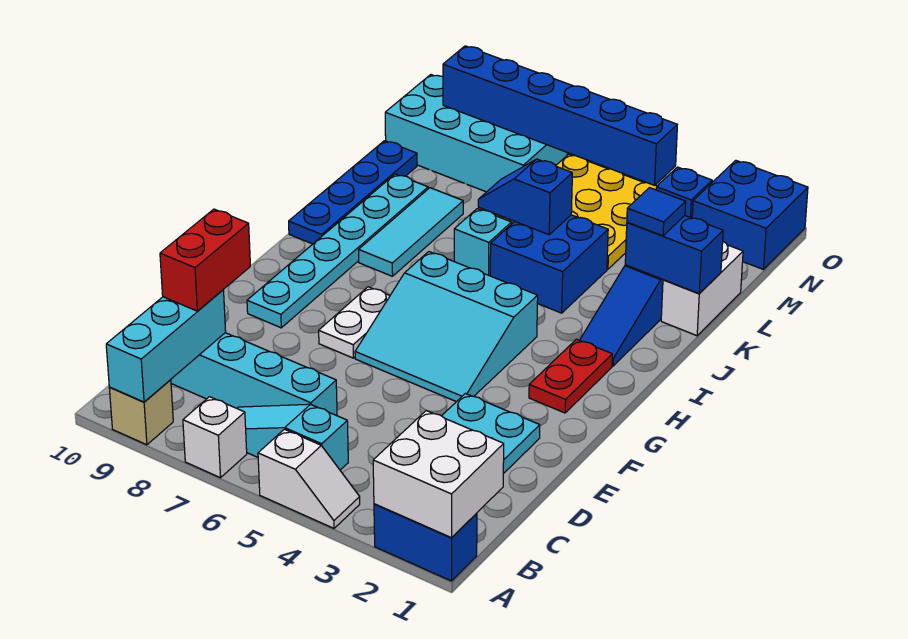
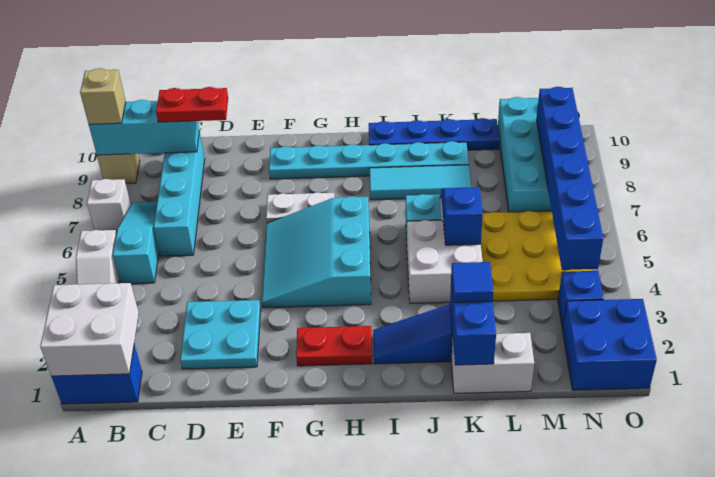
blue 1x2 brick [374,504,477,581] -> blue 1x2 brick turned to [51,345,142,404]
none -> tan 1x1 brick [80,68,126,124]
red 1x2 brick [160,209,250,311] -> red 1x2 plate [156,87,228,122]
blue 2x2 brick [490,215,608,313] -> white 2x2 brick [407,220,483,303]

